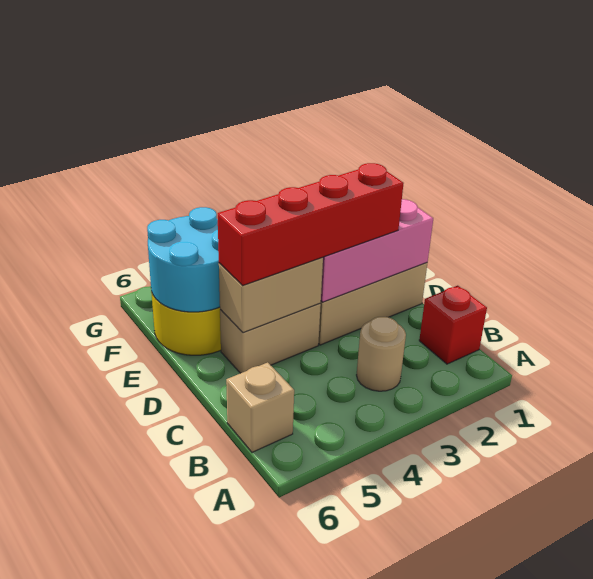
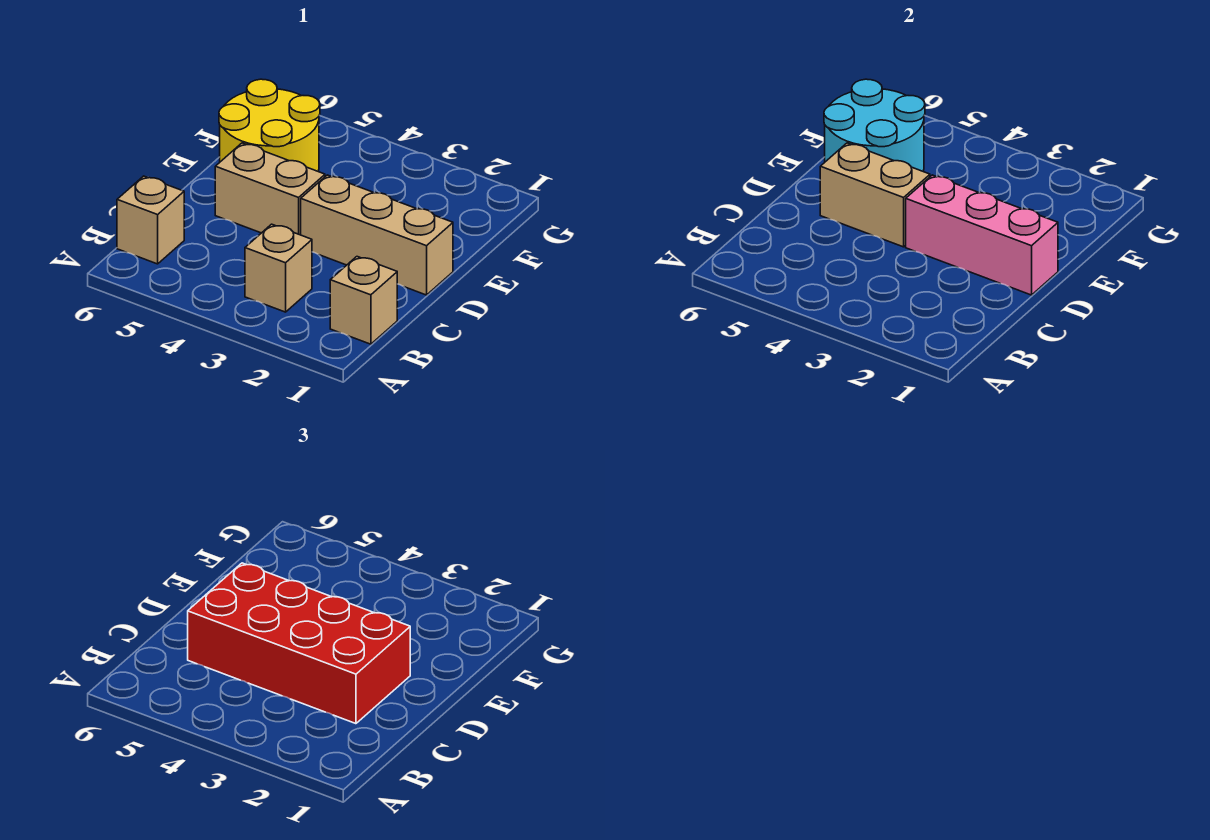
red 1x1 brick [419,286,487,364] -> tan 1x1 brick [330,257,397,344]
tan 1x1 round brick [357,317,406,391] -> tan 1x1 brick [245,224,312,312]
red 1x4 brick [218,163,404,286] -> red 2x4 brick [188,563,410,724]

